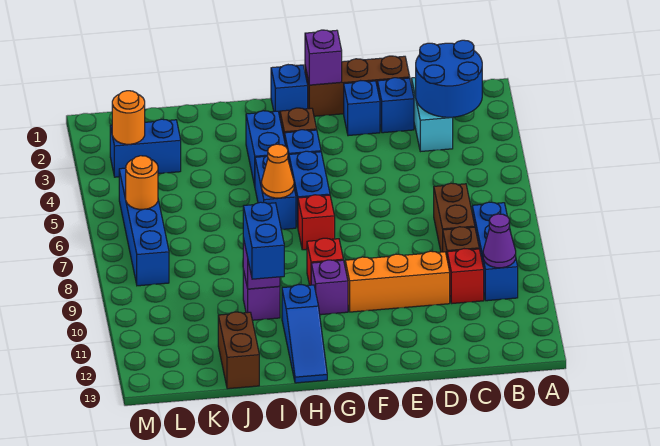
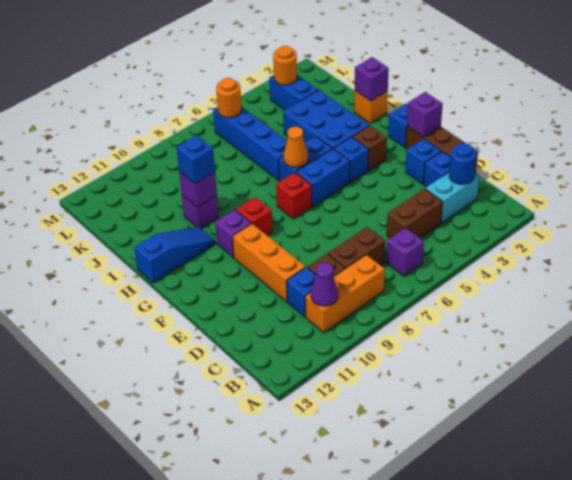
blue 2x2 round brick [416,40,482,118] -> blue 1x1 round brick [449,143,476,184]
none -> purple 1x1 brick [386,228,424,276]
blue 1x3 brick [472,202,518,301] -> orange 1x3 brick [305,255,385,333]
red 1x1 brick [447,249,484,303] -> blue 1x1 brick [287,267,316,317]
blue 1x2 brick [246,111,286,186] -> blue 2x3 brick [283,90,369,149]
blue 1x3 slope [282,285,327,383] -> blue 1x3 slope turned to [134,227,215,283]
none -> orange 1x1 brick [354,91,388,123]
none -> purple 1x1 brick [355,57,389,101]
blue 1x2 brick [243,202,284,279] -> blue 1x1 brick [177,135,215,184]
brown 1x2 brick [218,312,259,389] -> brown 1x2 brick moved to [387,189,443,238]
blue 1x4 brick [119,168,169,286] -> blue 1x4 brick turned to [213,107,287,180]

